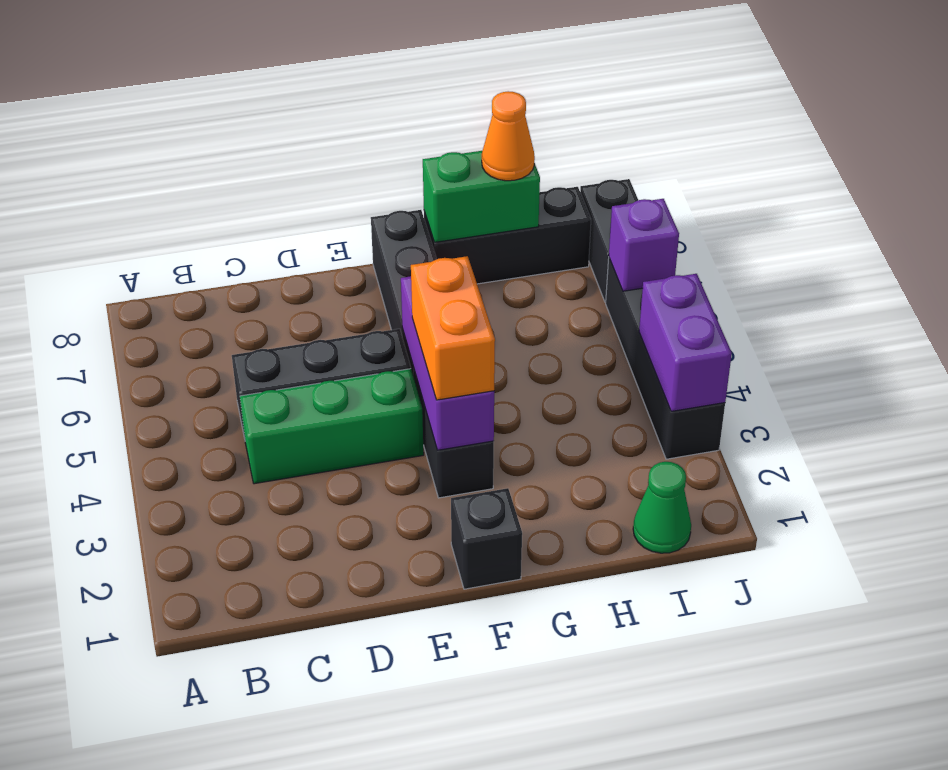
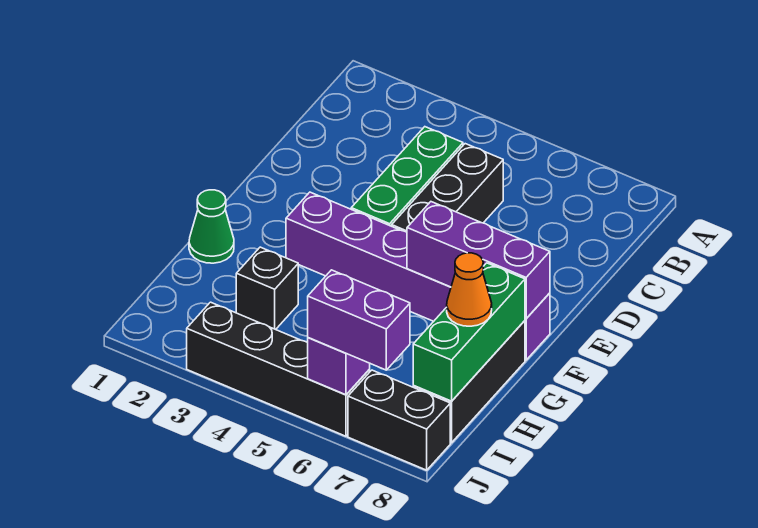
black 1x1 brick [451,488,522,589] -> black 1x1 brick moved to [236,247,298,330]
black 1x6 brick [371,210,494,498] -> purple 1x6 brick [286,192,550,360]
purple 1x3 brick [401,276,494,450] -> purple 1x3 brick moved to [407,202,550,318]
orange 1x2 brick [411,256,495,400] -> none
green 1x2 brick [423,151,540,242] -> green 1x3 brick [413,263,525,401]
green 1x1 cone [633,462,691,553] -> green 1x1 cone moved to [189,190,234,263]
purple 1x2 brick [639,274,732,411] -> purple 1x2 brick moved to [308,270,410,370]

